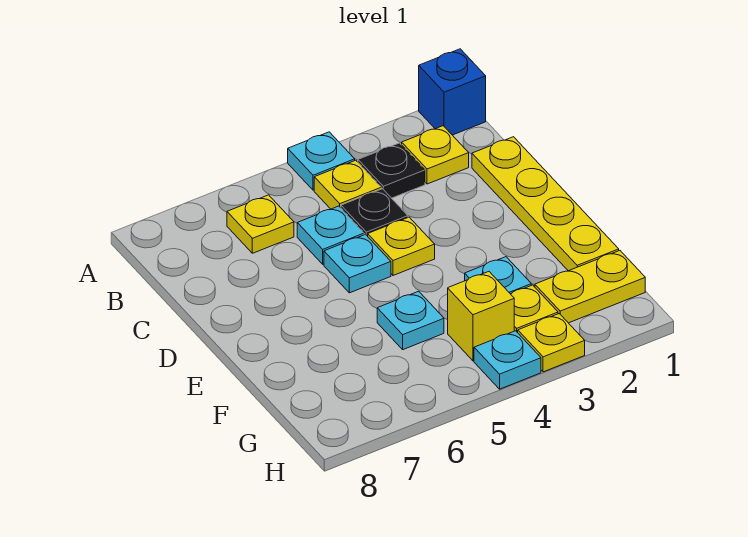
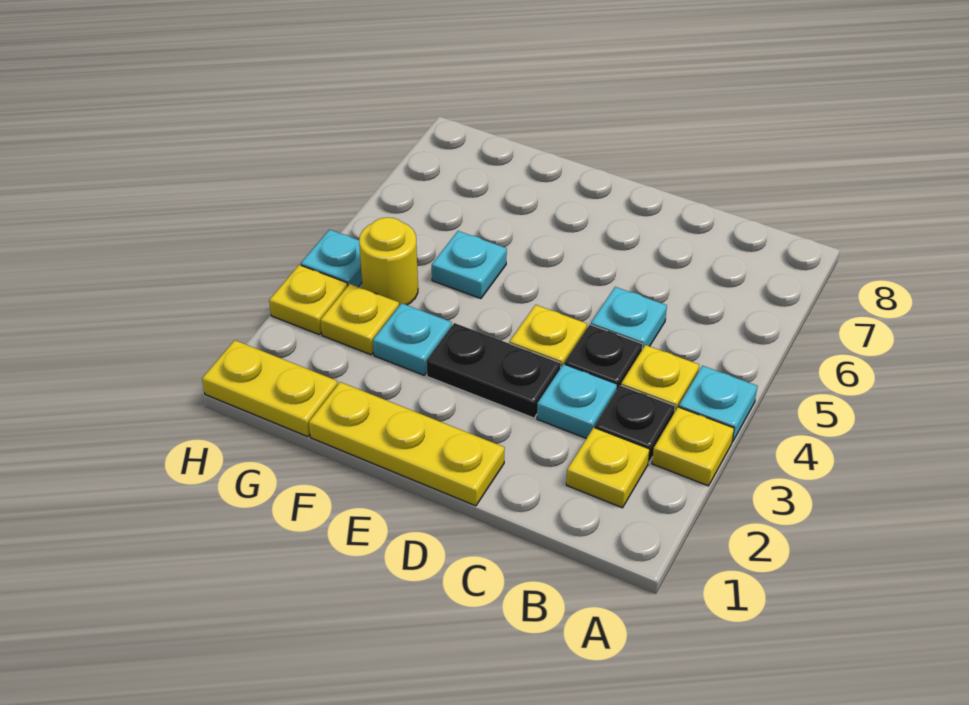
blue 1x1 brick [419,49,486,135] -> none
yellow 1x1 plate [227,195,294,253] -> yellow 1x1 plate moved to [652,407,734,486]
yellow 1x4 plate [472,137,619,271] -> yellow 1x3 plate [309,382,505,506]
none -> black 1x2 plate [426,323,561,418]
cyan 1x1 plate [324,235,391,293] -> cyan 1x1 plate moved to [537,364,617,438]
yellow 1x2 plate [535,251,645,323] -> yellow 1x2 plate turned to [202,340,338,437]
yellow 1x1 brick [448,272,514,361] -> yellow 1x1 round brick [359,217,418,306]

